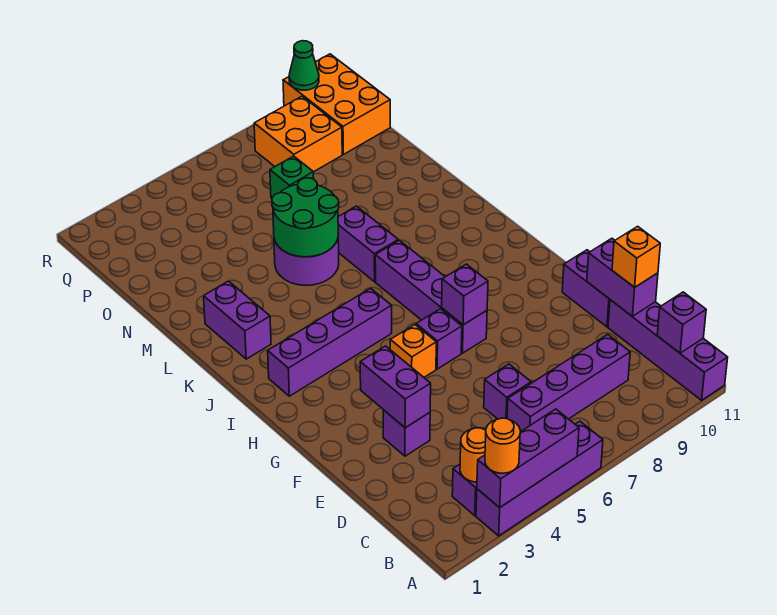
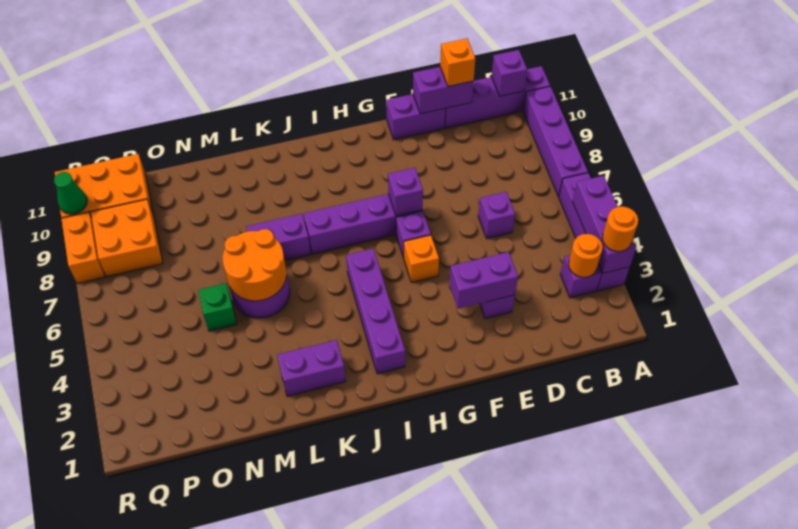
purple 1x4 brick [507,334,630,432] -> purple 1x4 brick moved to [523,86,588,197]
green 2x2 round brick [272,178,339,257] -> orange 2x2 round brick [223,229,287,301]
green 1x1 brick [270,156,314,198] -> green 1x1 brick moved to [198,283,237,331]
none -> orange 1x2 brick [61,212,105,283]

